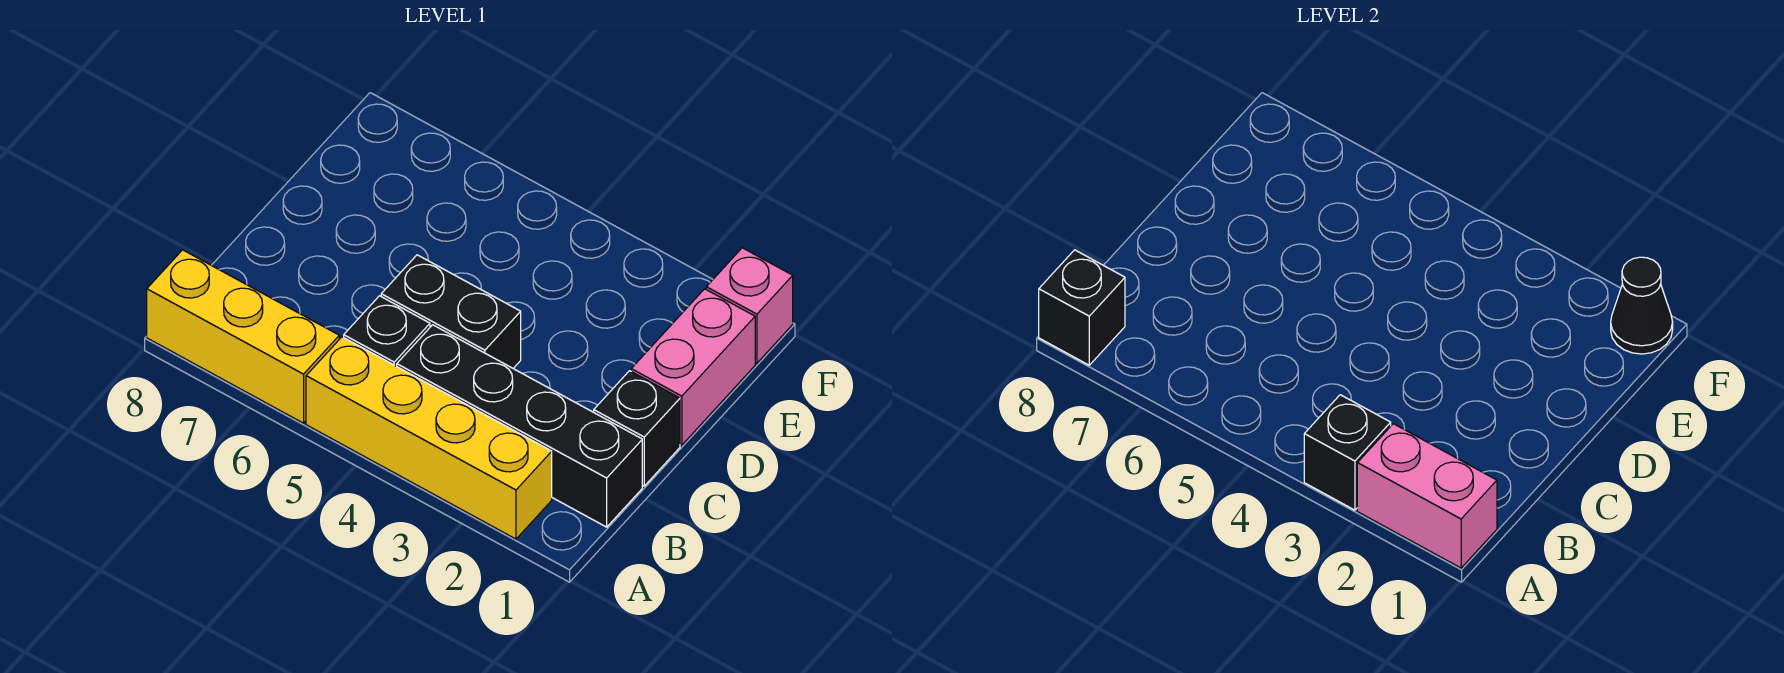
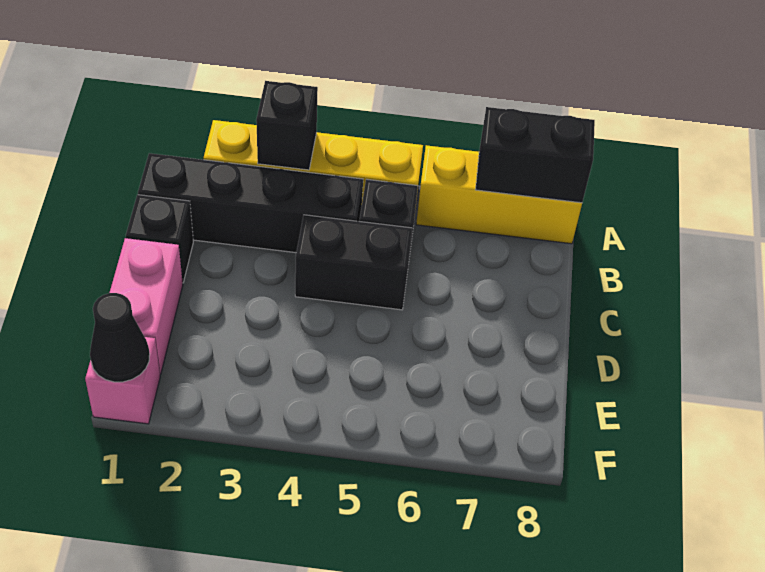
pink 1x2 brick [1357,424,1497,568] -> none
black 1x1 brick [1039,250,1125,365] -> black 1x2 brick [475,107,595,203]

